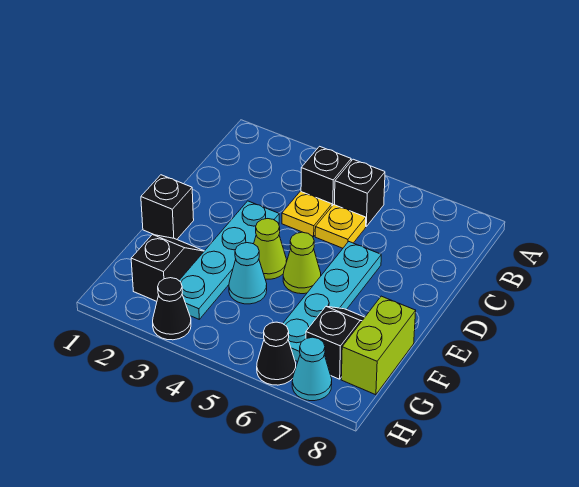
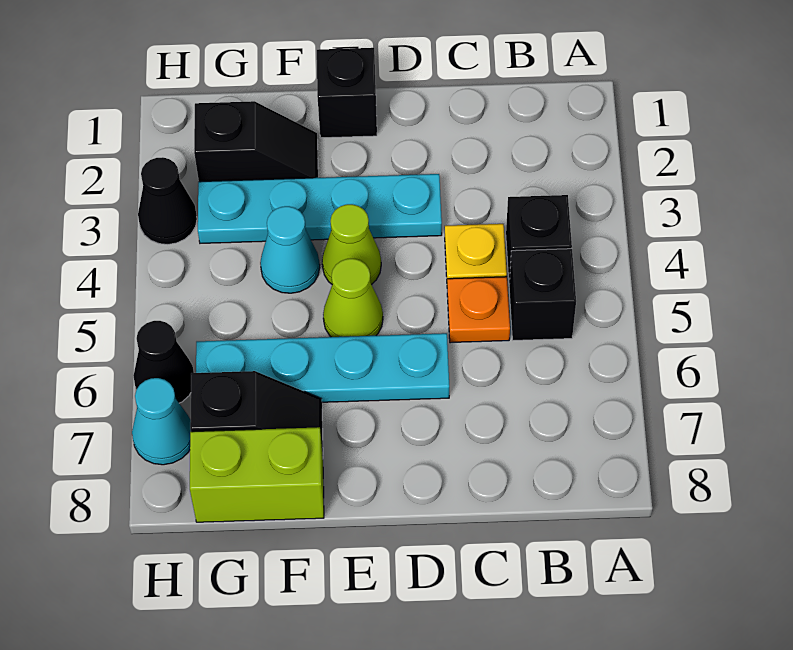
yellow 1x1 plate [315,205,366,248] -> orange 1x1 plate [447,277,510,343]

